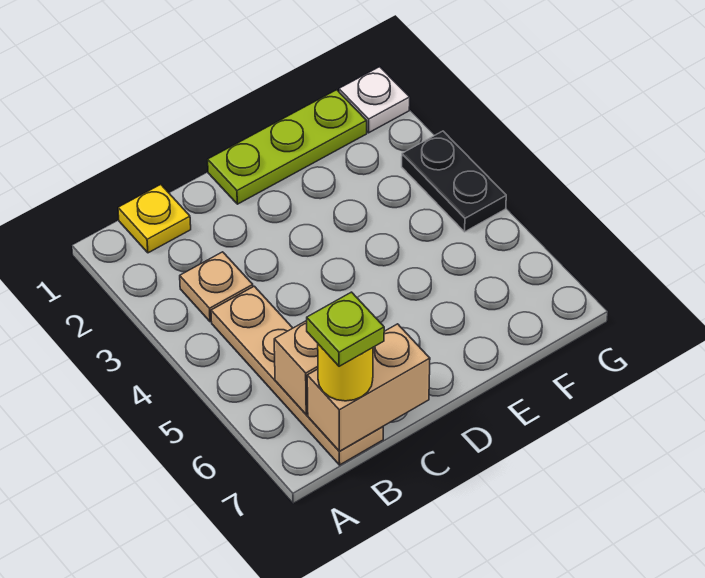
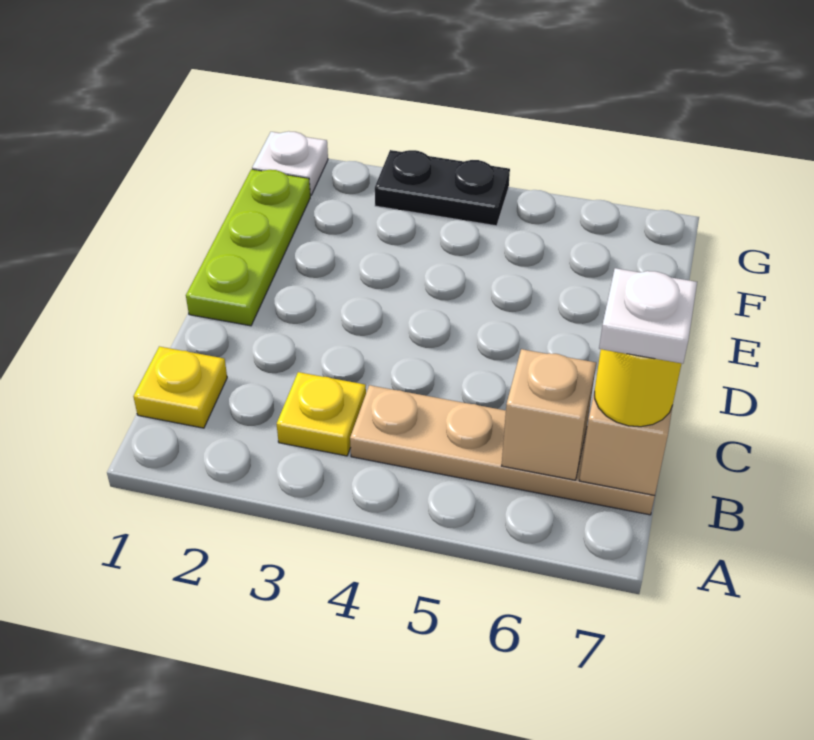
tan 1x1 plate [180,252,253,322] -> yellow 1x1 plate [277,372,366,456]
lime 1x1 plate [307,292,384,366] -> white 1x1 plate [599,268,697,364]

